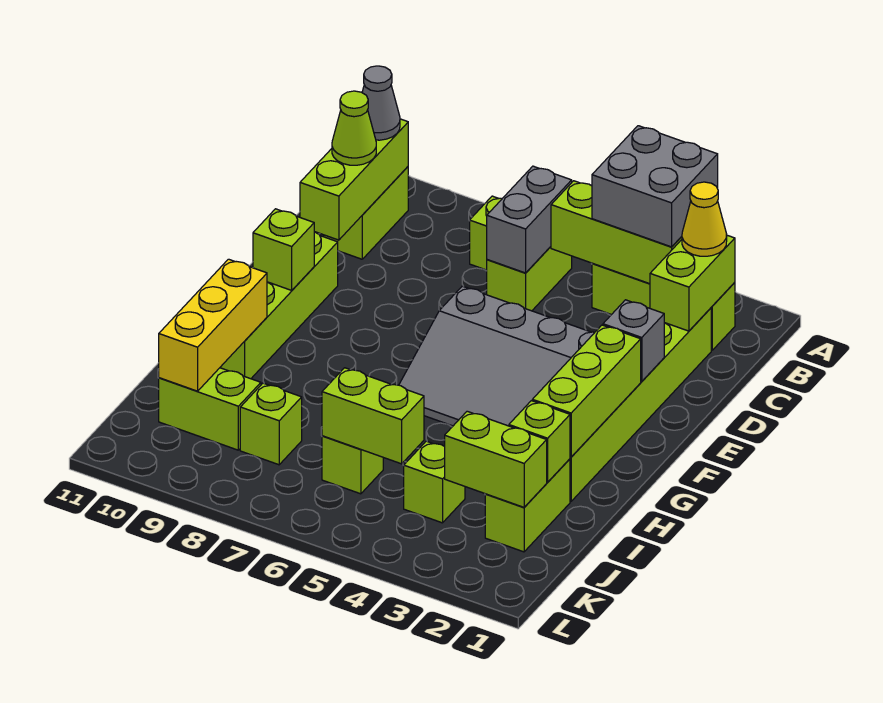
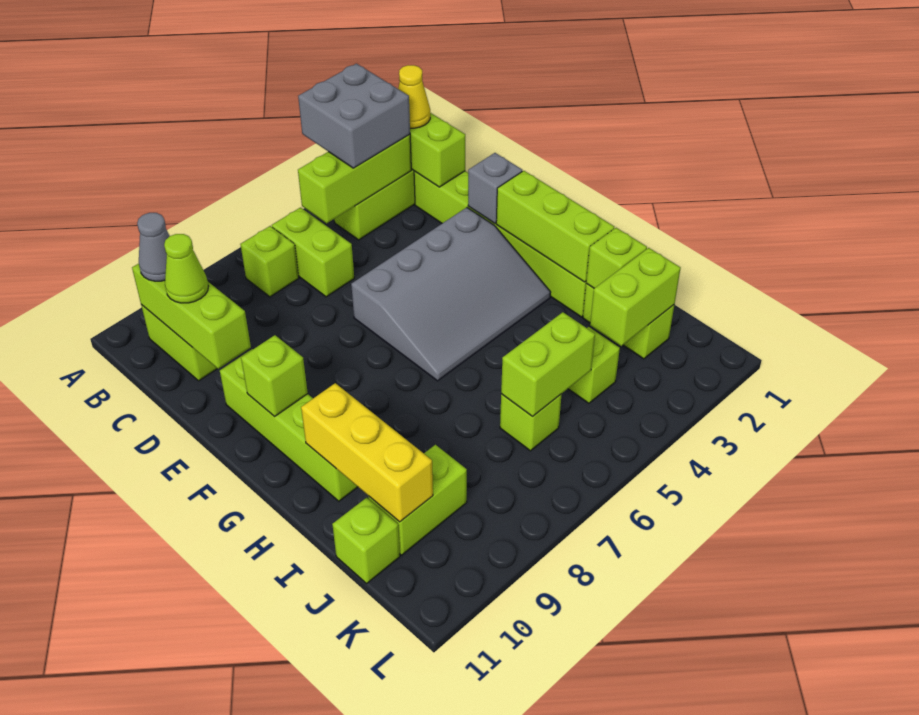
grey 1x2 brick [487,166,572,273] -> none
lime 1x1 brick [240,383,302,465] -> lime 1x1 brick moved to [332,498,400,583]

